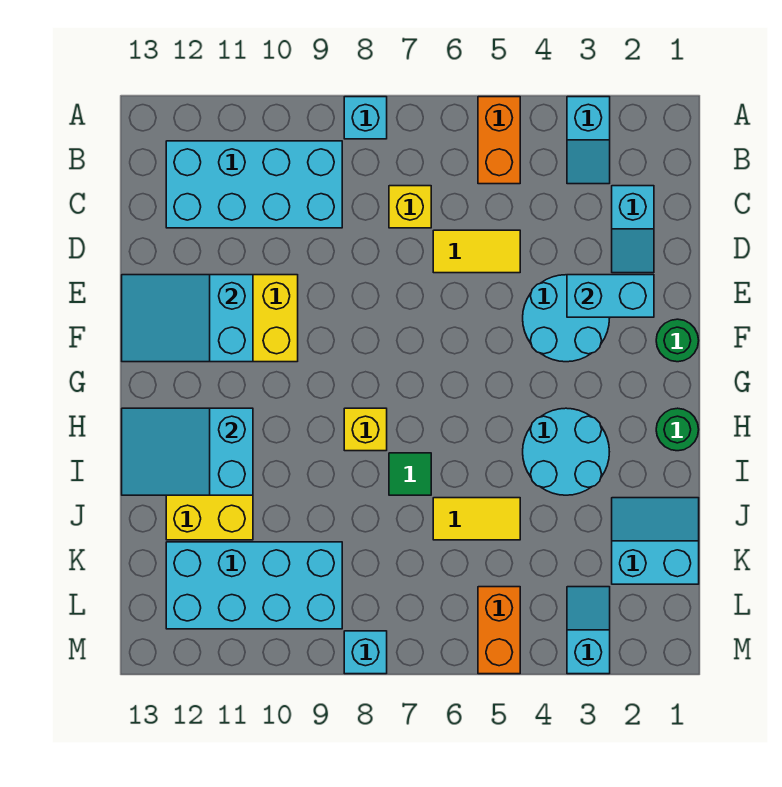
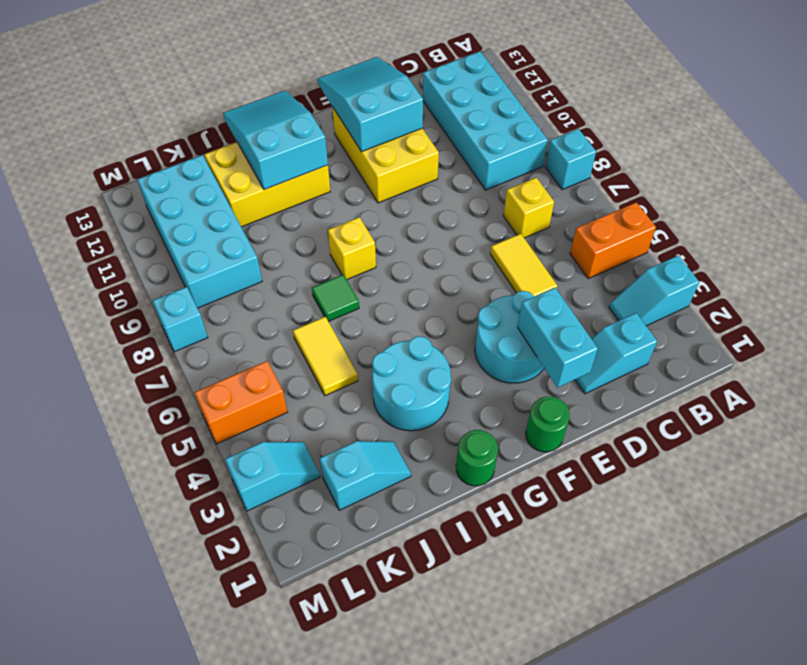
cyan 2x2 slope [612,498,699,584] -> cyan 1x2 slope [320,441,411,510]

